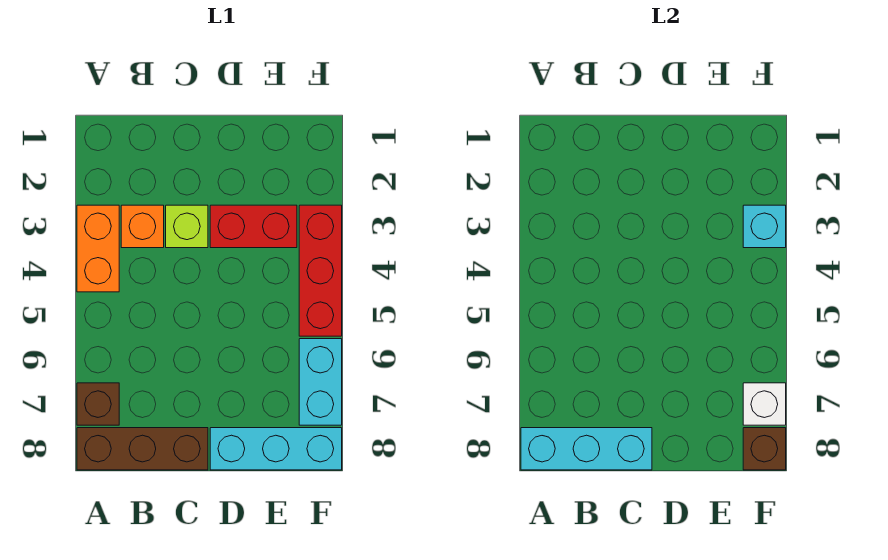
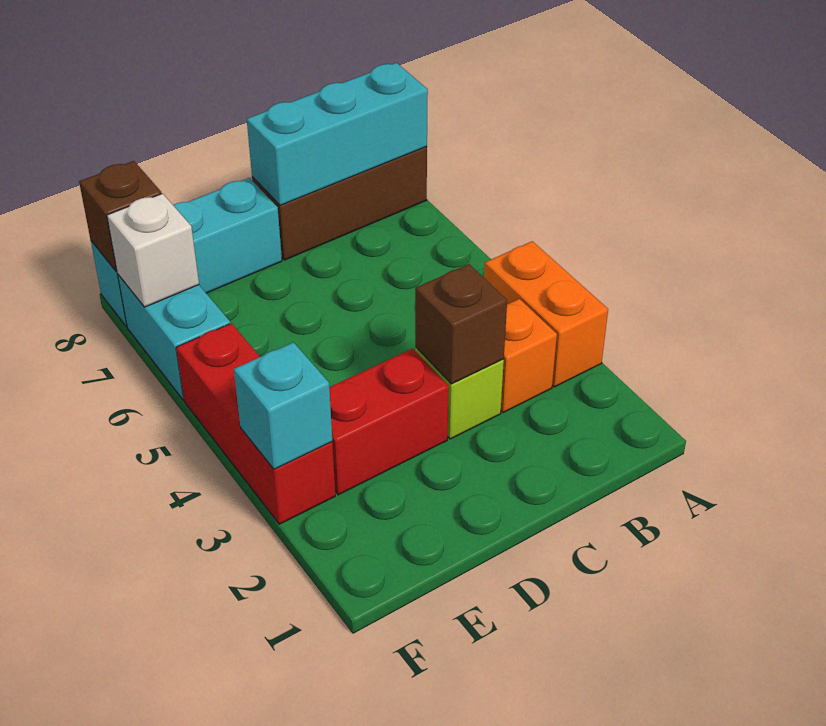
brown 1x1 brick [77,383,119,425] -> brown 1x1 brick moved to [415,264,507,384]

